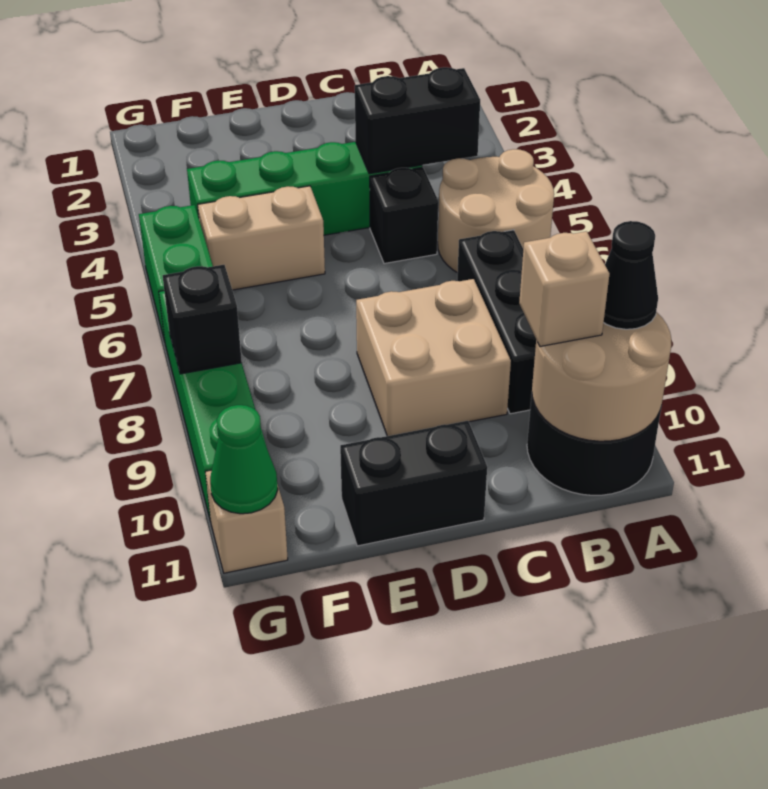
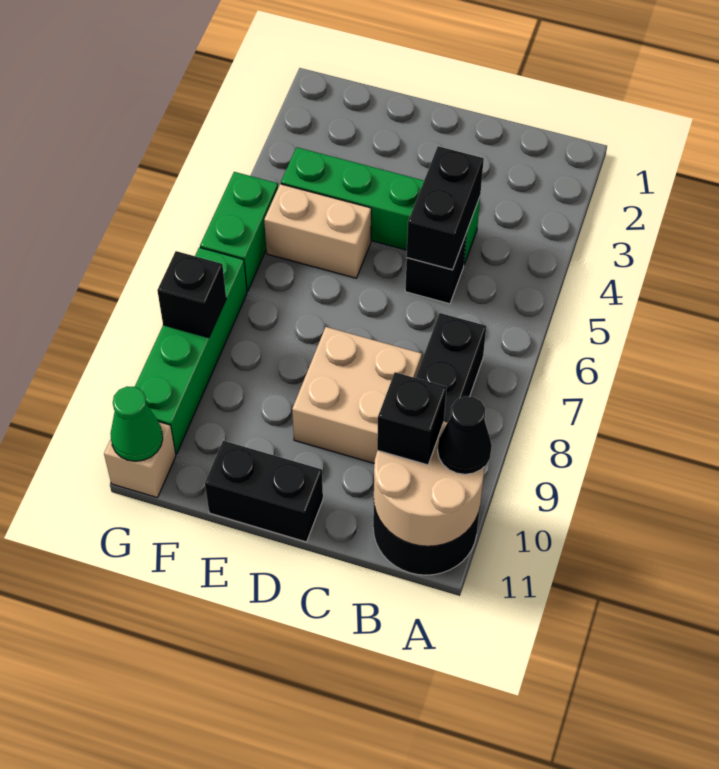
tan 2x2 round brick [438,149,554,273] -> none
black 1x2 brick [355,67,480,174] -> black 1x2 brick turned to [407,146,484,270]
tan 1x1 brick [519,231,609,347] -> black 1x1 brick [377,372,447,465]

